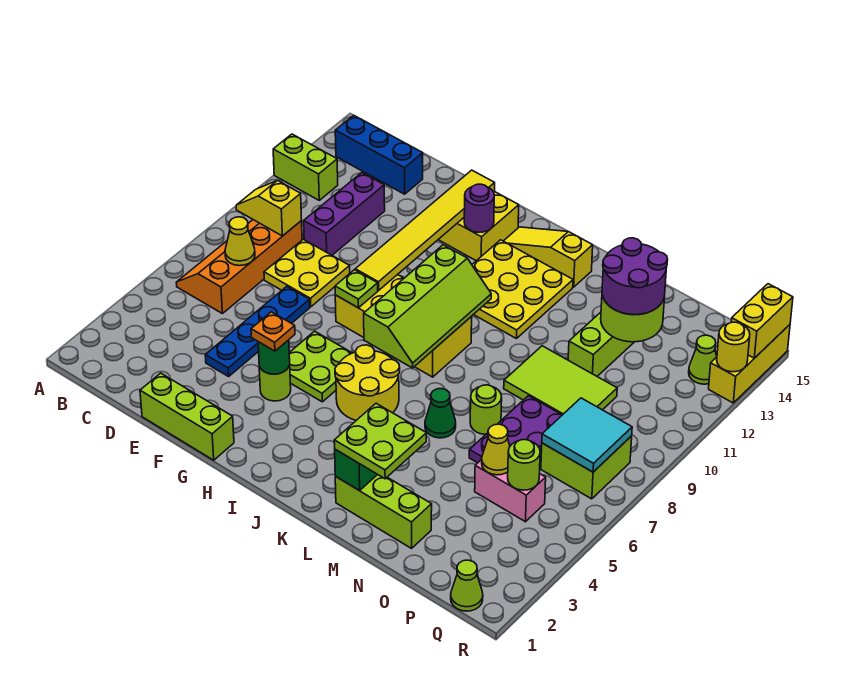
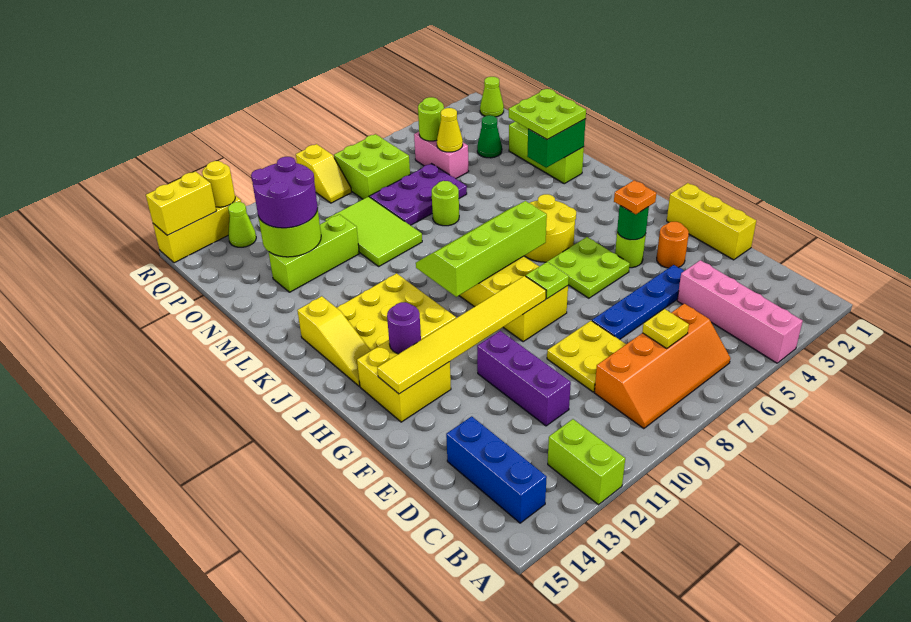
none -> pink 1x4 brick [677,260,803,363]
yellow 1x2 slope [236,181,302,236] -> yellow 1x2 slope moved to [296,144,352,203]
yellow 1x1 cone [225,217,255,266] -> yellow 1x1 plate [642,309,689,348]
purple 1x3 brick [304,173,385,255] -> purple 1x3 brick turned to [477,331,571,426]
lime 1x3 brick [140,373,234,460] -> yellow 1x3 brick [667,183,756,260]
none -> orange 1x1 round brick [657,222,689,268]
green 1x1 cone [425,389,456,438] -> green 1x1 cone moved to [477,115,502,158]
cyan 2x2 tile [542,398,632,472] -> none

